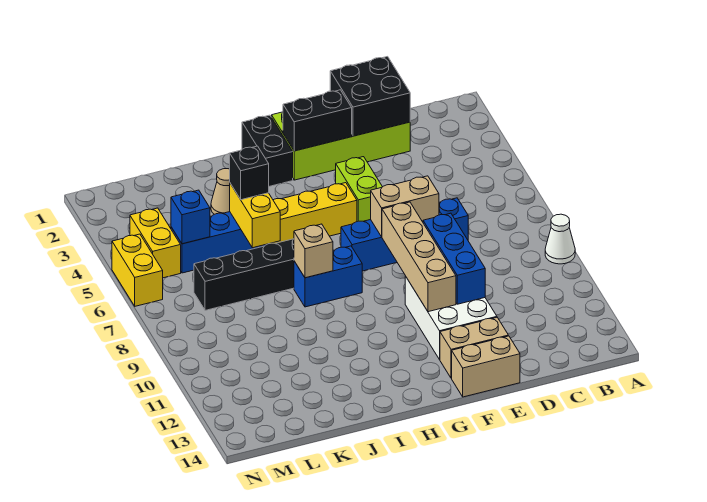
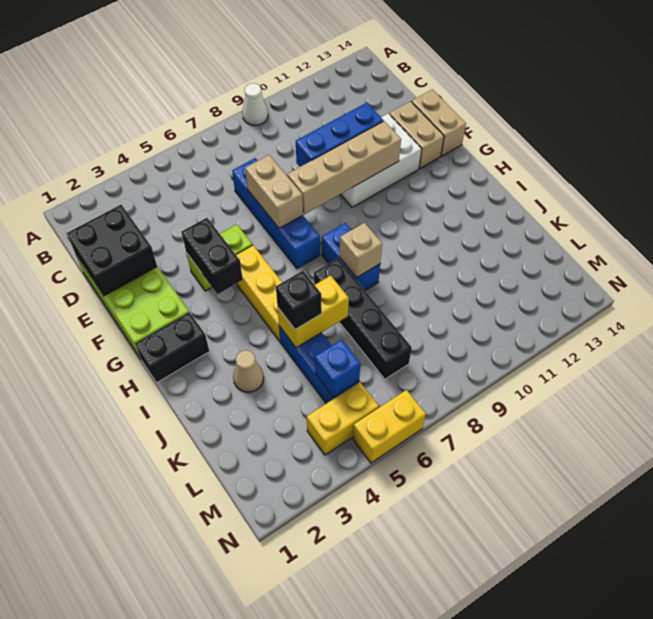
black 1x2 brick [283,90,352,151] -> black 1x2 brick moved to [181,218,243,294]

